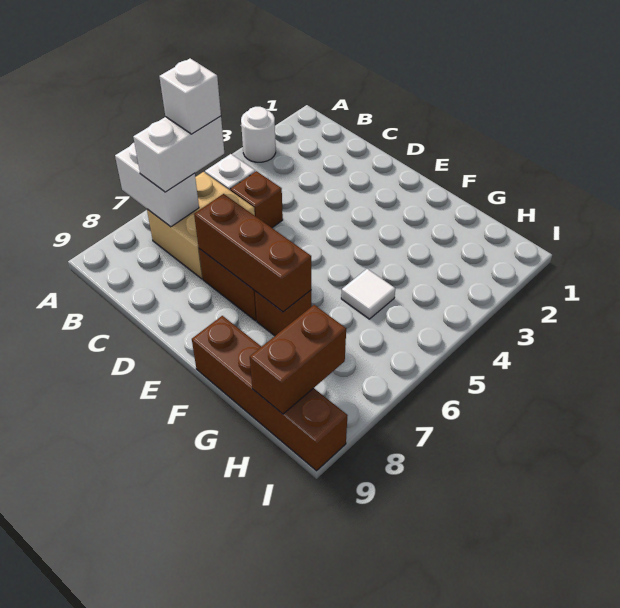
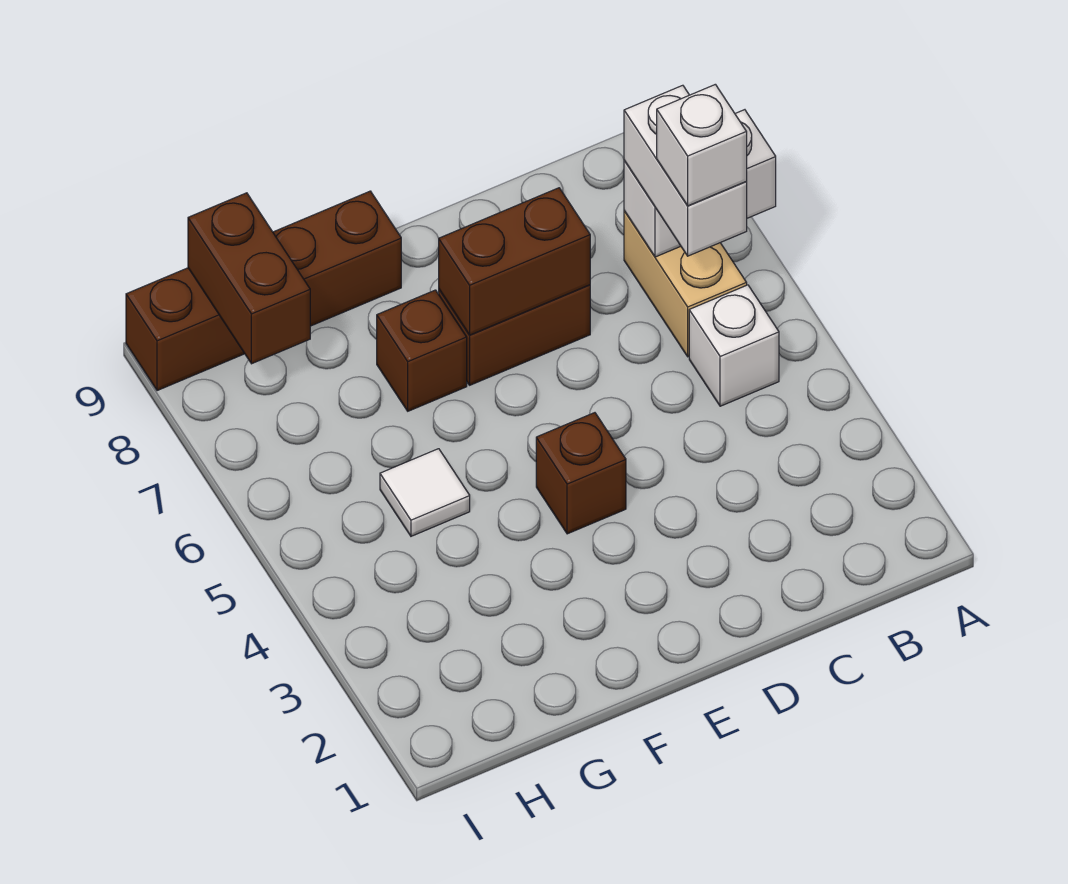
white 1x1 round brick [241,107,276,162] -> none
tan 2x2 brick [147,172,255,279] -> tan 1x2 brick [624,211,747,357]
brown 1x1 brick [230,171,283,228] -> brown 1x1 brick moved to [536,413,626,534]
brown 1x3 brick [194,194,311,312] -> brown 1x2 brick [439,188,590,335]

